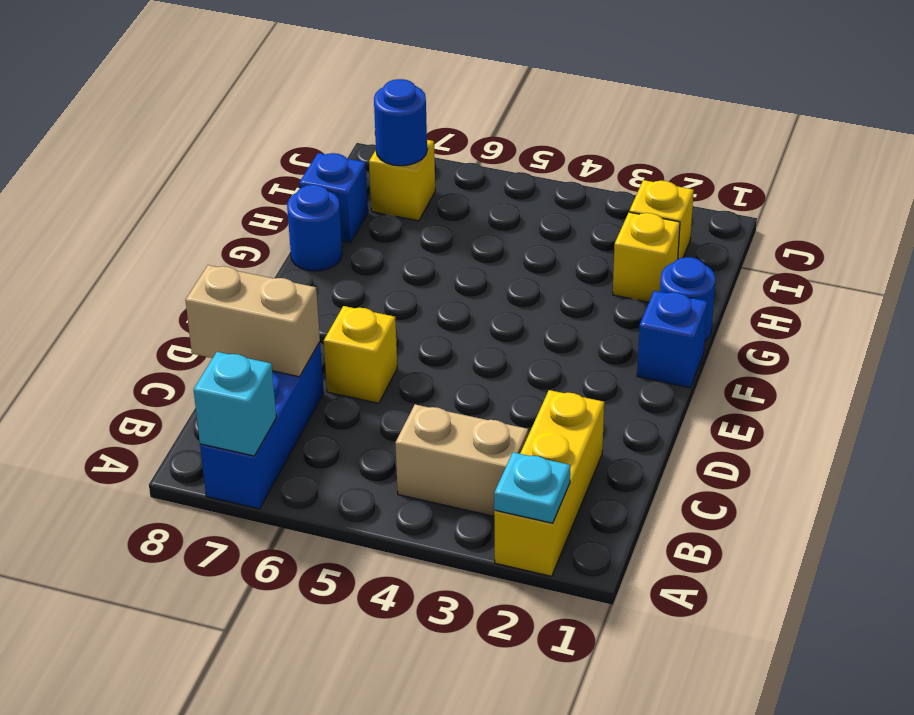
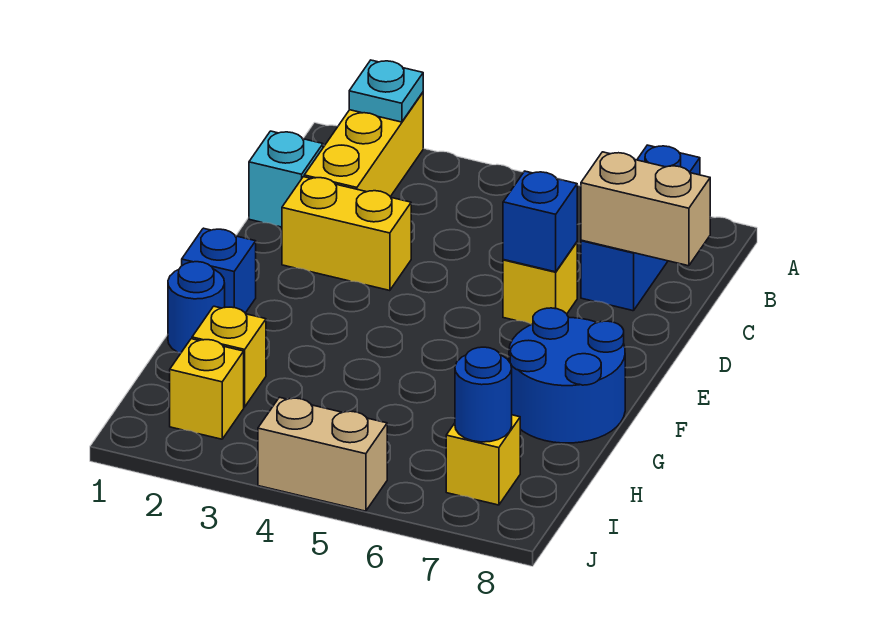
cyan 1x1 brick [194,352,276,456] -> cyan 1x1 brick moved to [249,131,323,227]
tan 1x2 brick [395,404,528,516] -> tan 1x2 brick moved to [258,397,387,511]
none -> yellow 1x2 brick [282,177,411,291]
blue 1x1 round brick [287,185,342,271] -> blue 2x2 round brick [509,308,625,443]
blue 1x1 brick [299,153,368,243] -> blue 1x1 brick moved to [503,171,577,272]

